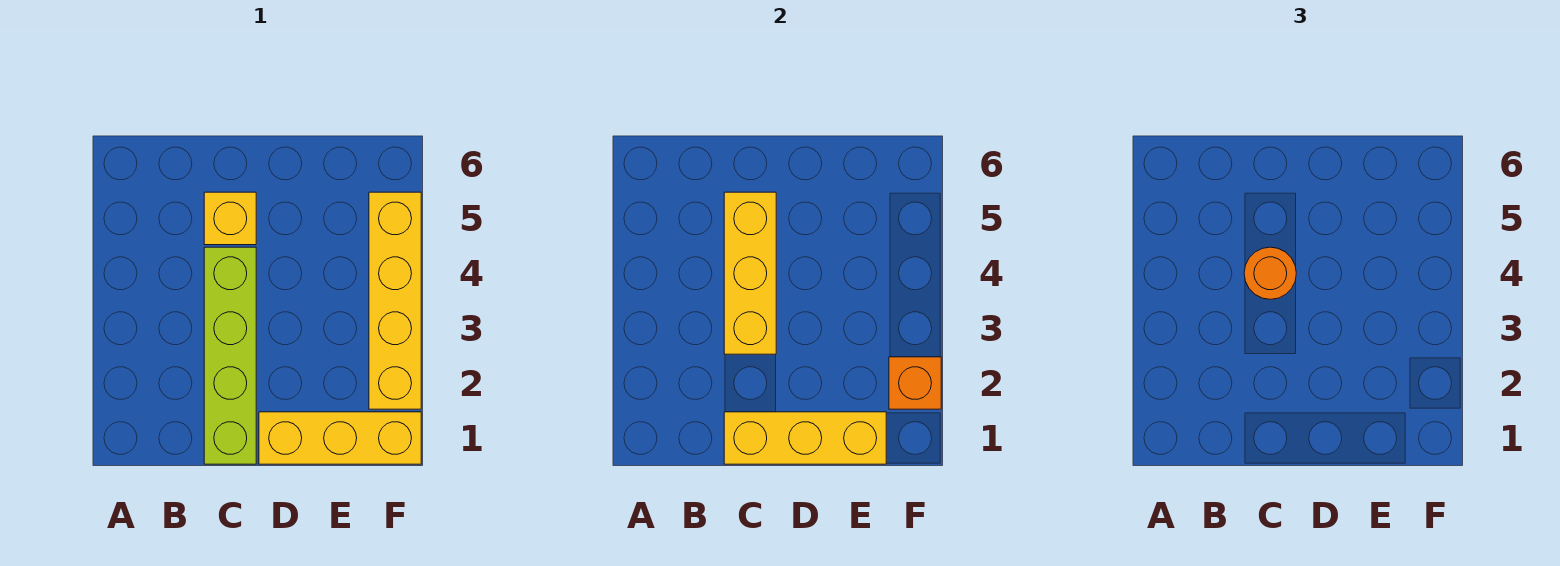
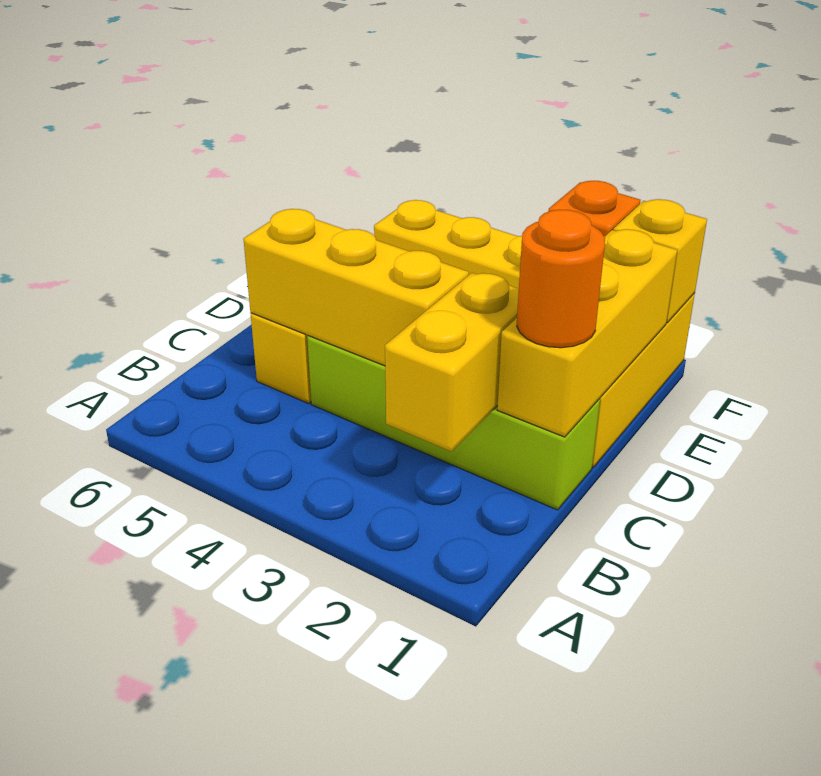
none -> yellow 1x2 brick [385,273,519,451]
orange 1x1 round brick [1244,247,1296,299] -> orange 1x1 round brick moved to [517,210,605,348]
none -> yellow 1x1 brick [613,199,707,323]

